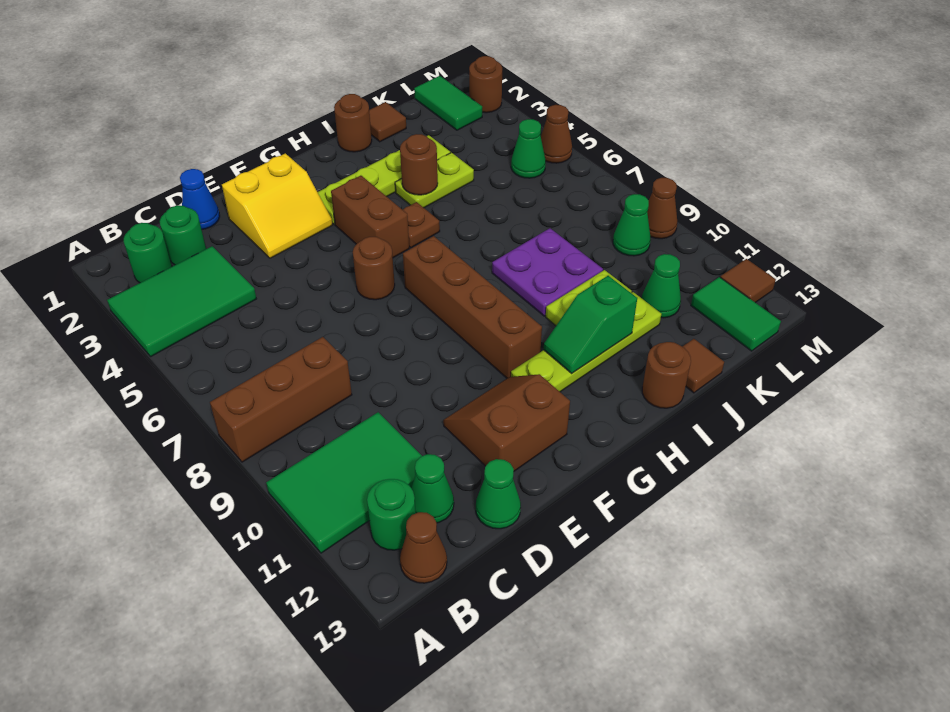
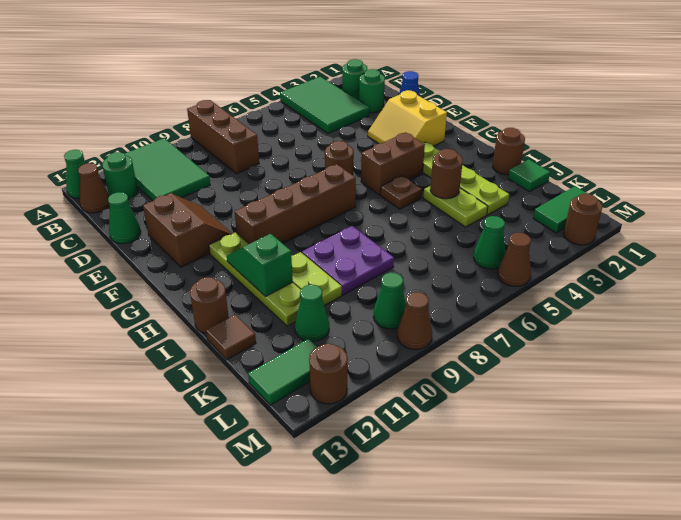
green 1x1 cone [411,454,454,523] -> green 1x1 cone moved to [64,150,86,198]
brown 1x1 tile [369,102,406,142] -> green 1x1 tile [508,159,550,192]
brown 1x1 tile [720,259,776,303] -> brown 1x1 round brick [309,344,348,404]

